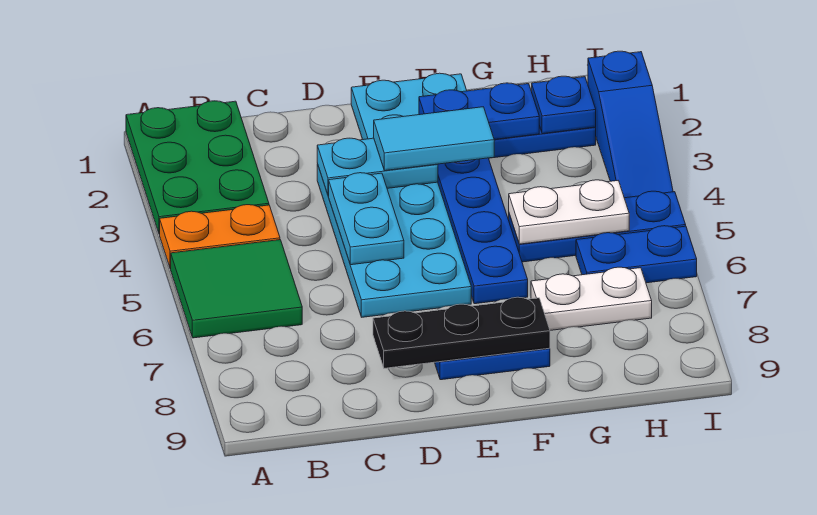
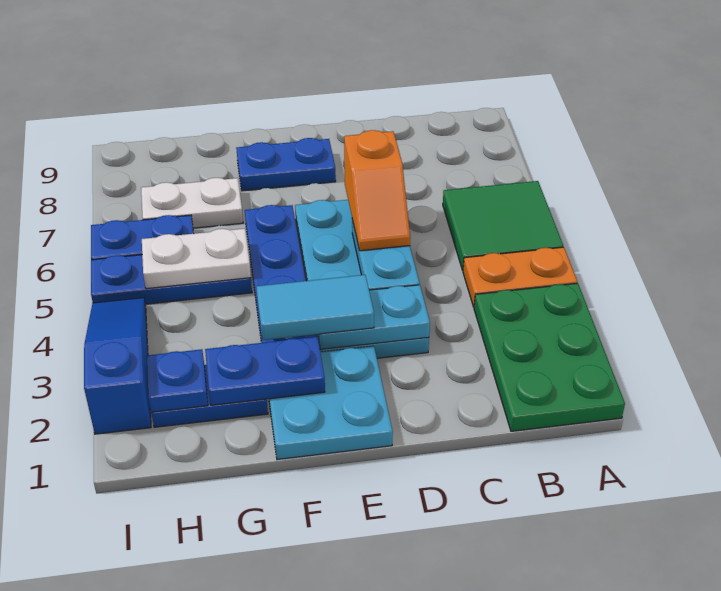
none -> orange 1x2 slope [344,130,410,251]
black 1x3 plate [373,297,550,368] -> none

